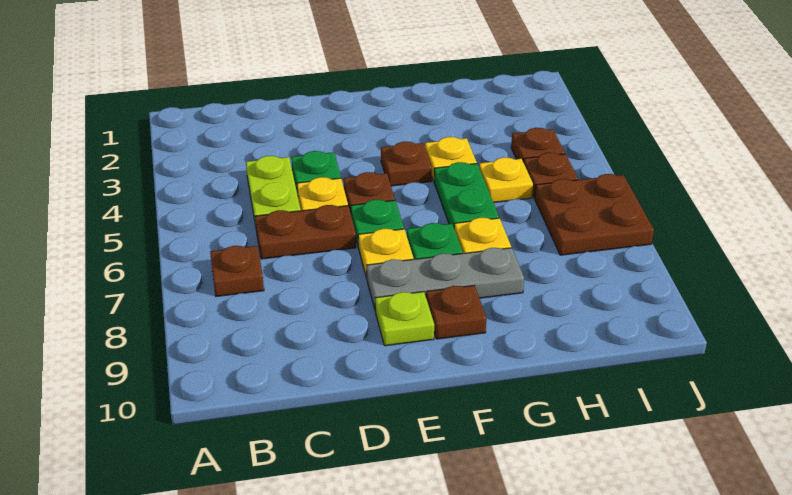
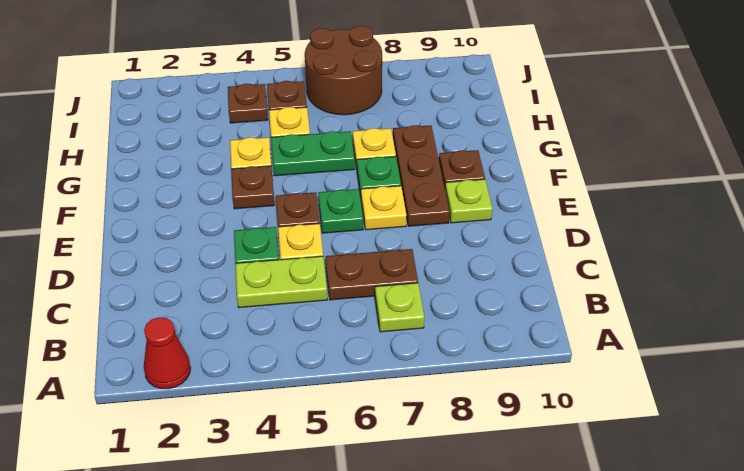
none -> red 1x1 cone [144,317,191,389]
brown 1x1 plate [210,246,264,296] -> lime 1x1 plate [375,283,424,332]
brown 1x2 plate [255,205,356,259] -> brown 1x2 plate turned to [326,249,418,300]
grey 1x3 plate [367,248,524,311] -> brown 1x3 plate [393,125,450,226]
brown 2x2 plate [535,174,654,255] -> brown 2x2 round brick [305,26,382,115]

